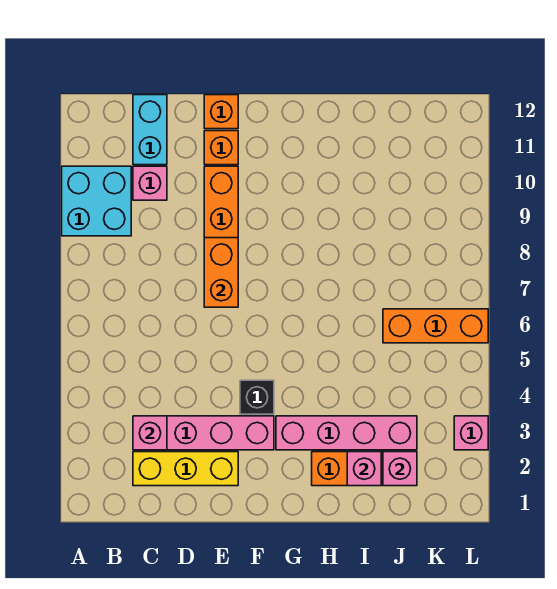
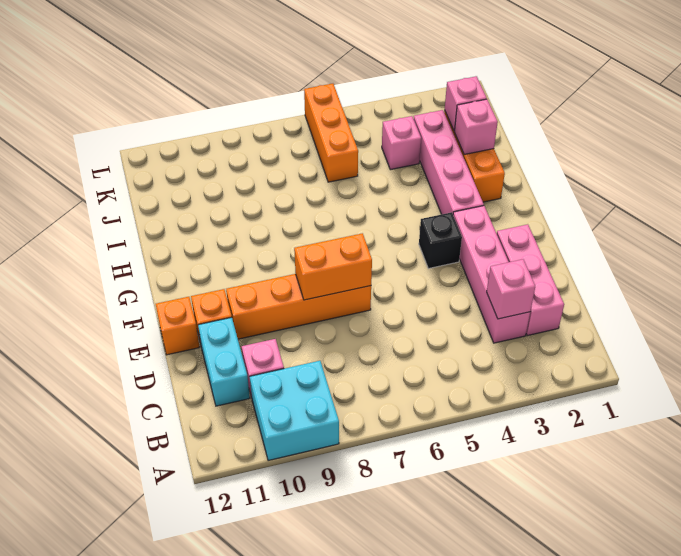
yellow 1x3 brick [133,452,238,486] -> pink 1x3 brick [497,224,564,336]
cyan 1x2 brick [133,95,167,165] -> cyan 1x2 brick turned to [198,317,250,406]
pink 1x1 brick [454,416,488,450] -> pink 1x1 brick moved to [382,116,421,170]

